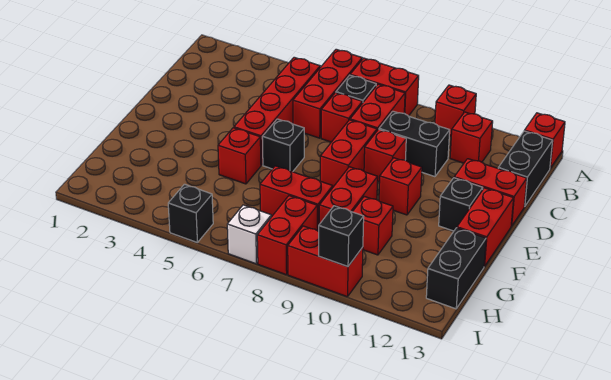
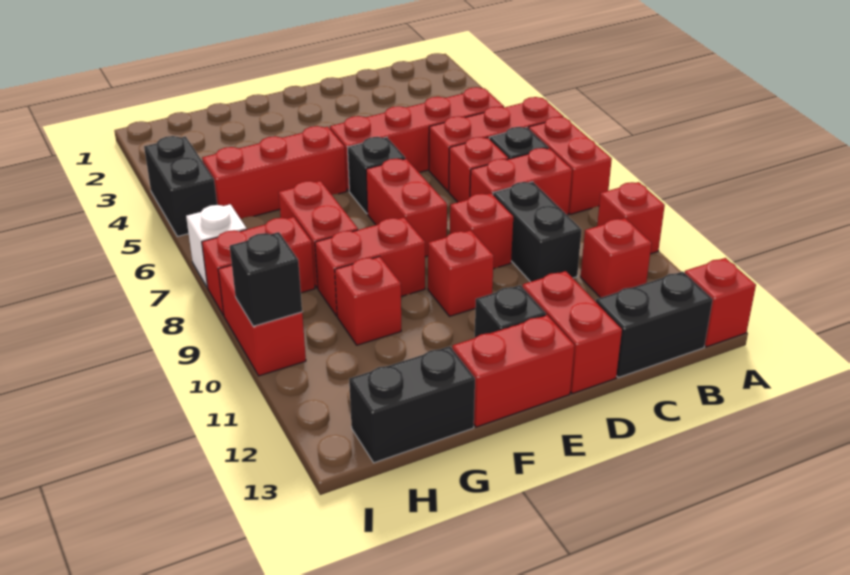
red 1x2 brick [320,120,377,187] -> red 1x2 brick turned to [366,159,447,257]
red 1x1 brick [218,128,261,184] -> red 1x3 brick [202,126,347,219]
black 1x1 brick [168,184,213,243] -> black 1x2 brick [144,136,217,236]

